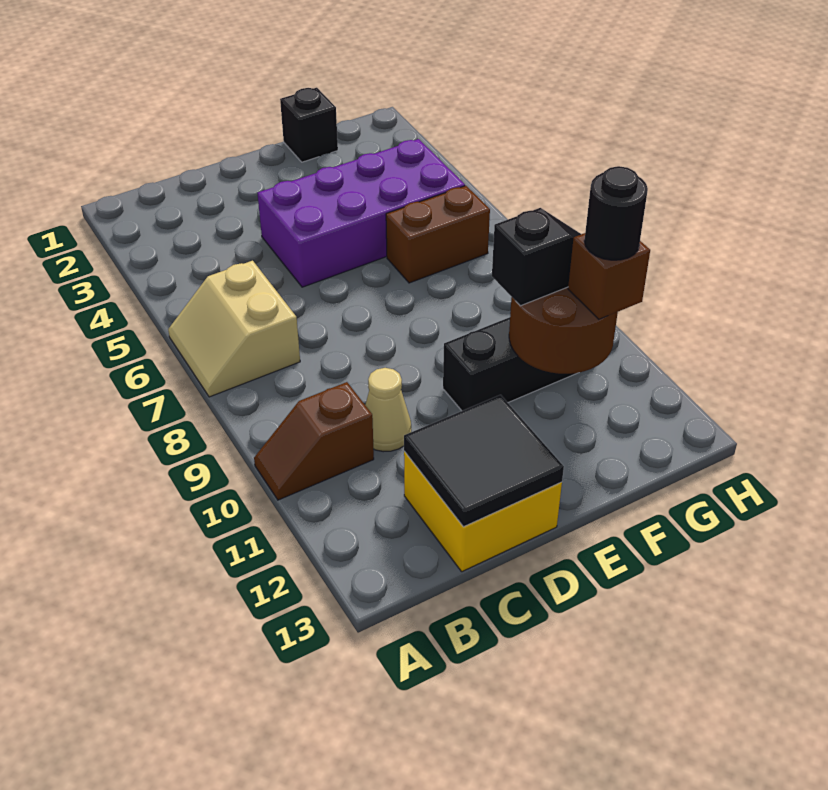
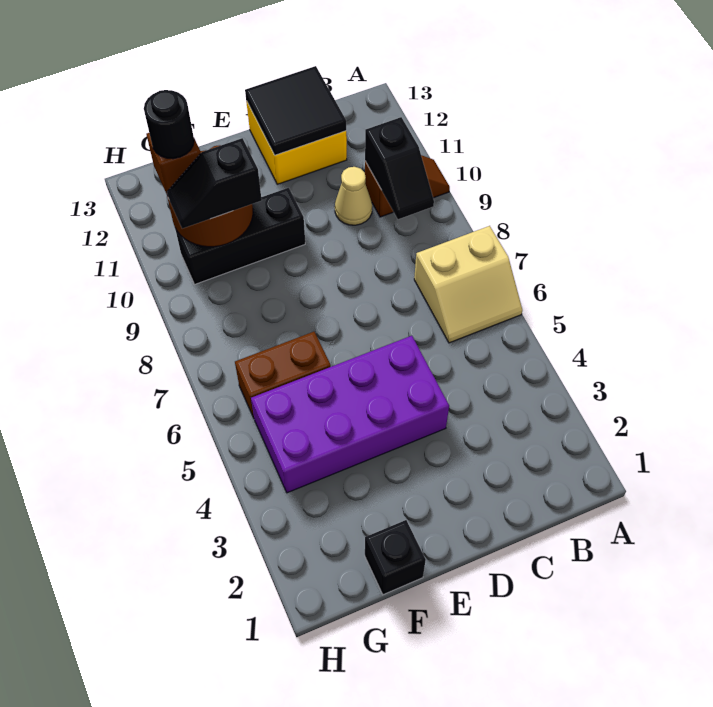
tan 2x2 slope [168,261,300,397] -> tan 2x2 slope turned to [414,226,522,343]
none -> black 1x2 slope [365,117,434,219]

